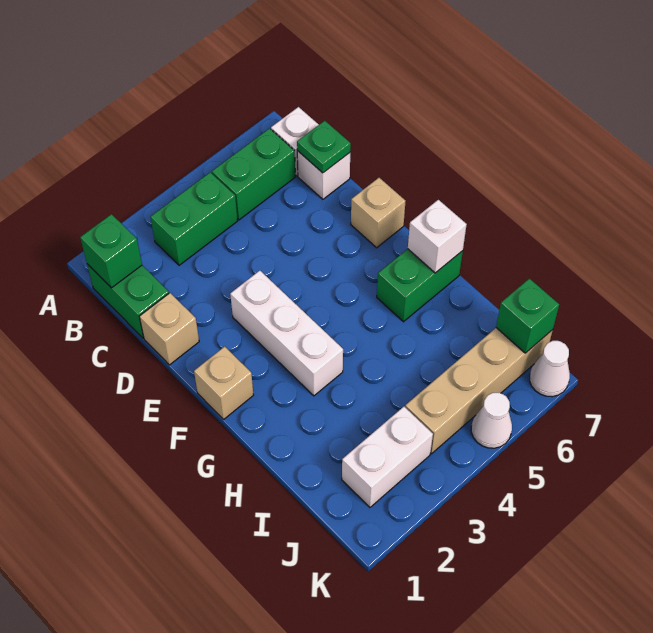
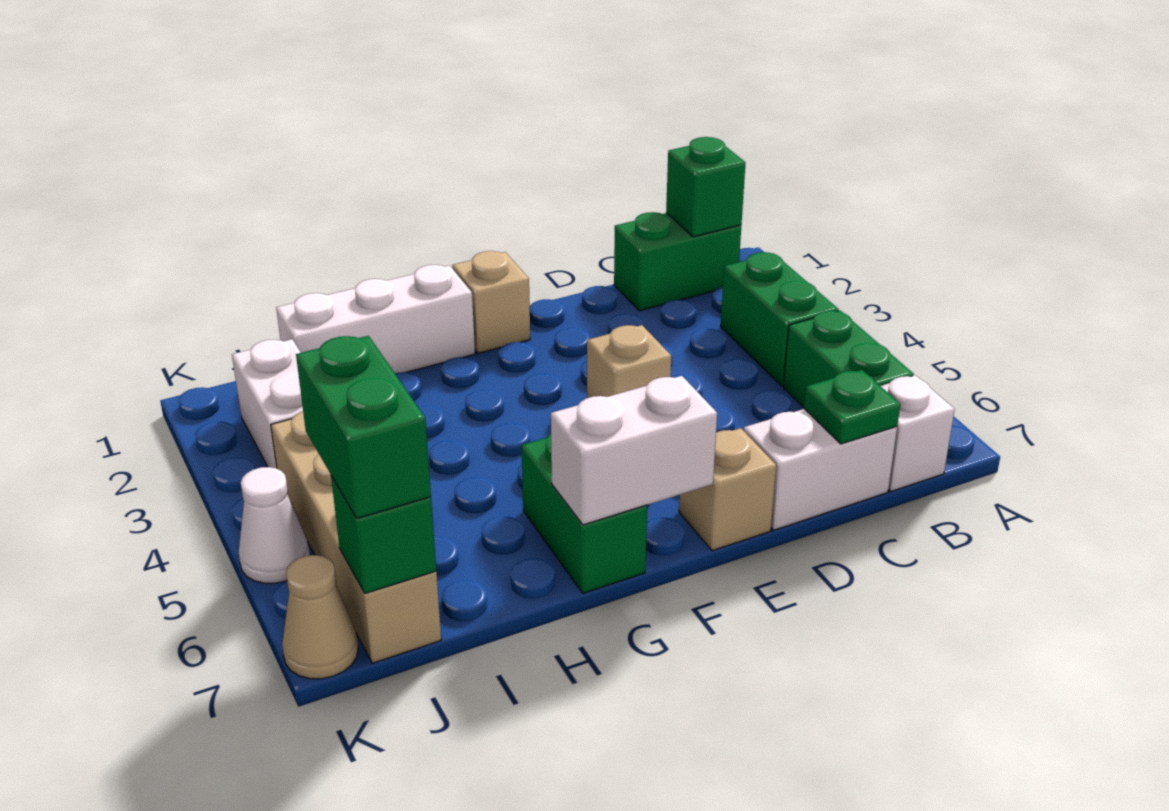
white 1x1 brick [297,151,350,199] -> white 1x2 brick [744,409,897,530]
tan 1x1 brick [140,293,199,365] -> tan 1x1 brick moved to [587,325,671,398]
white 1x3 brick [230,271,343,396] -> white 1x3 brick moved to [276,265,475,373]
white 1x1 brick [408,200,467,273] -> white 1x2 brick [551,376,717,525]
none -> green 1x2 brick [296,336,431,518]
white 1x1 cone [530,341,570,397] -> tan 1x1 cone [282,555,358,679]

